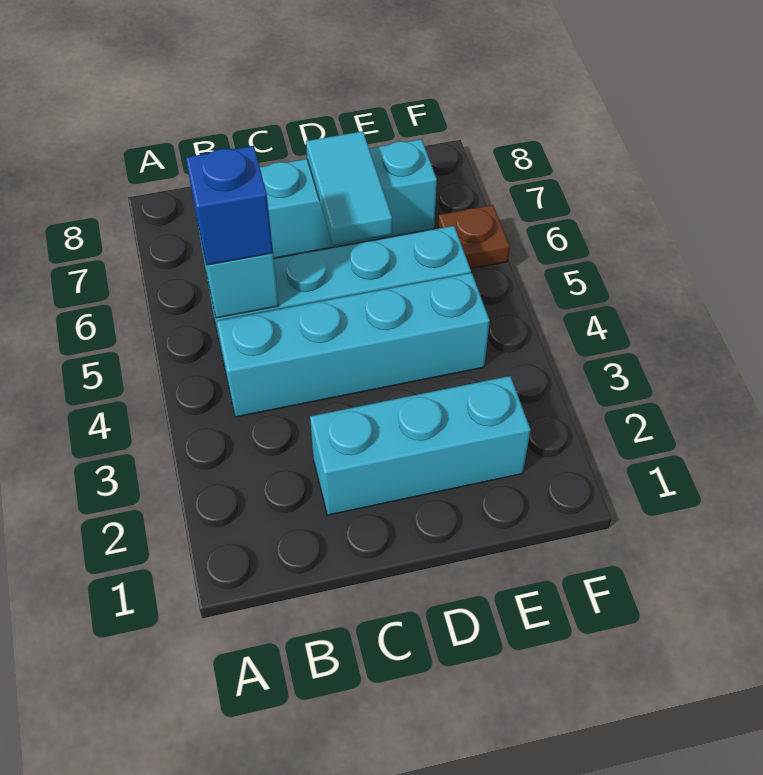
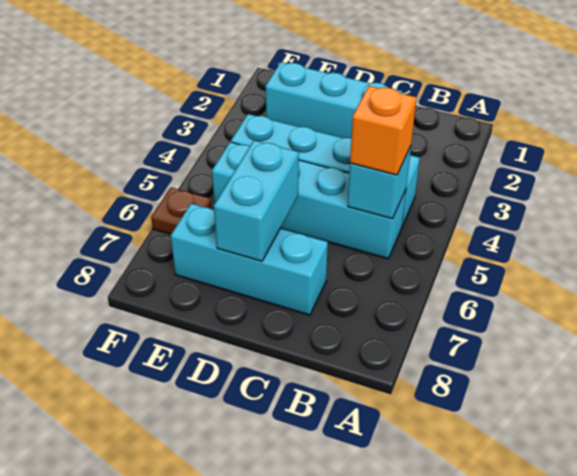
blue 1x1 brick [186,146,273,265] -> orange 1x1 brick [350,86,417,175]
cyan 1x2 tile [306,131,392,245] -> cyan 1x2 brick [214,140,299,261]

